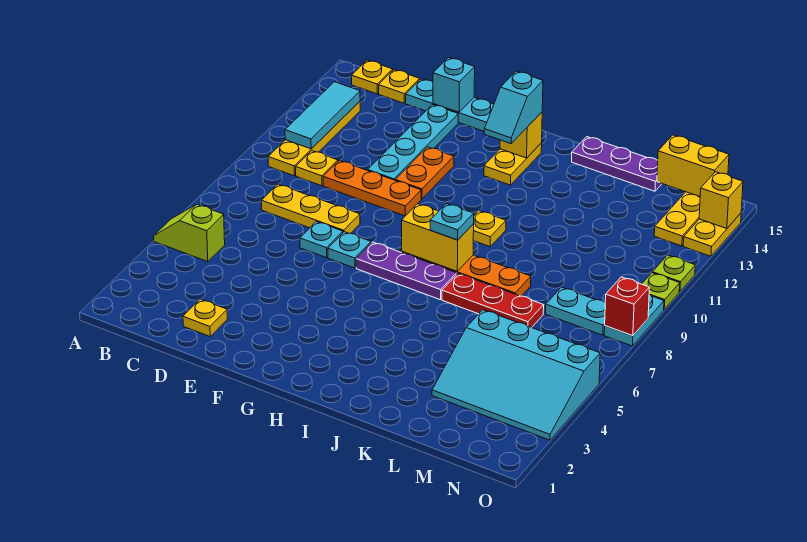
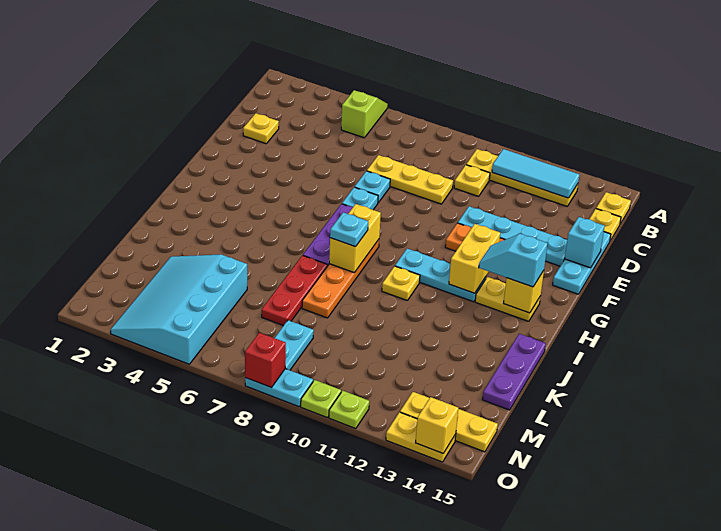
yellow 1x3 plate [261,184,360,233] -> yellow 1x3 plate turned to [367,155,453,204]
orange 1x3 plate [323,161,421,216] -> none
none -> cyan 1x3 plate [395,249,486,302]
yellow 1x2 brick [657,135,729,197] -> yellow 1x2 brick moved to [449,224,500,293]

